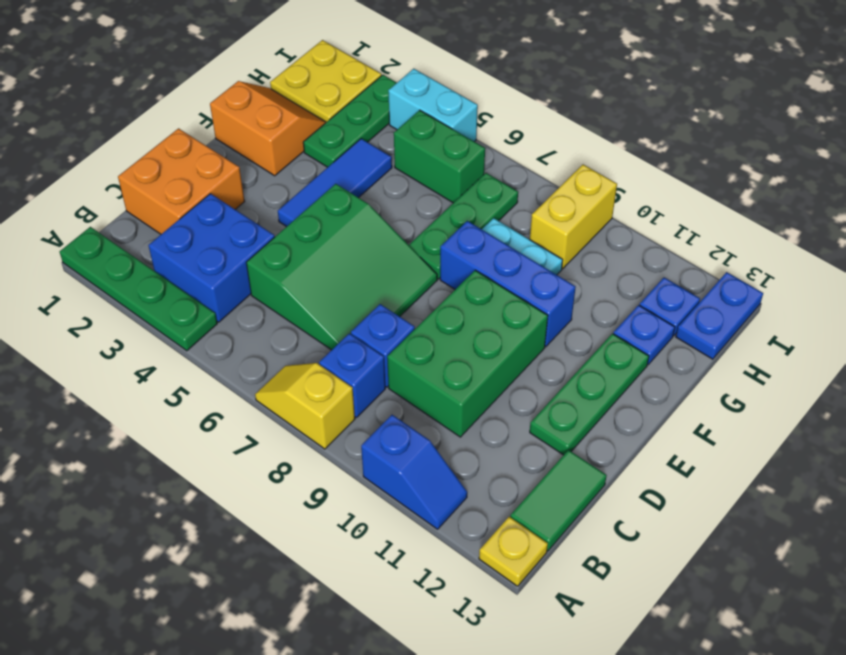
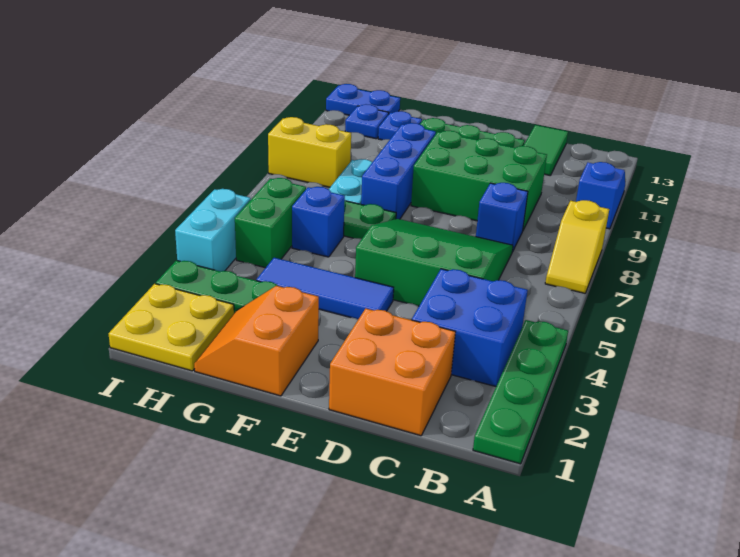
yellow 1x1 plate [479,517,548,586] -> none
blue 1x1 brick [319,333,385,417] -> blue 1x1 brick moved to [292,187,345,257]
green 1x2 tile [510,450,607,551] -> green 1x2 tile turned to [524,125,568,175]

